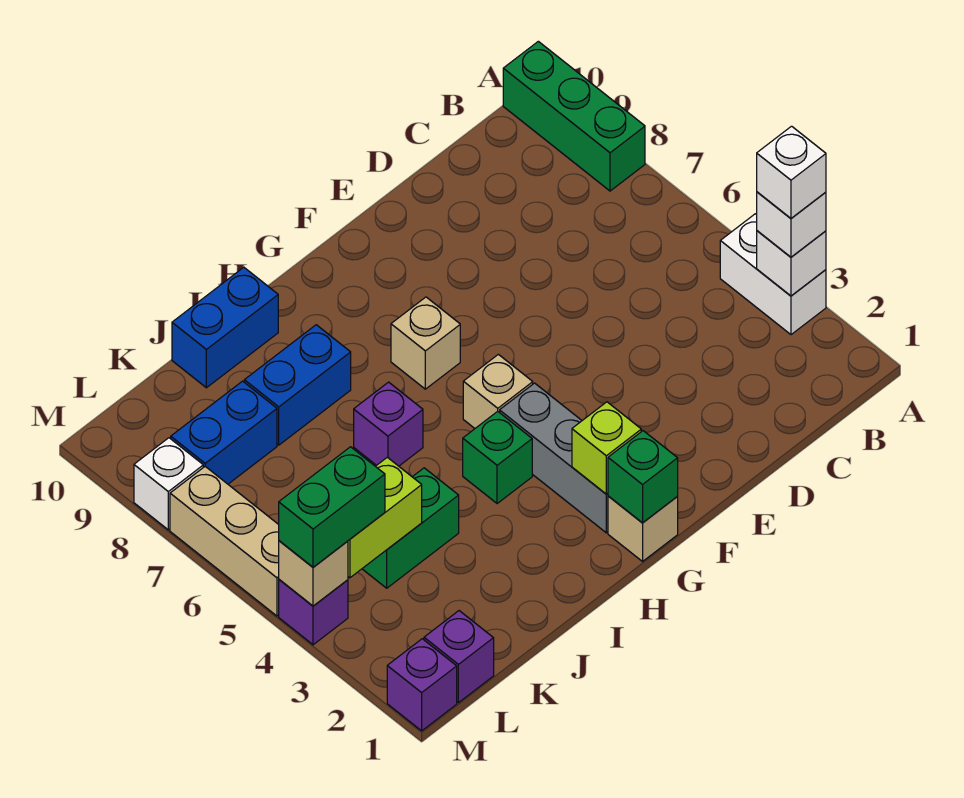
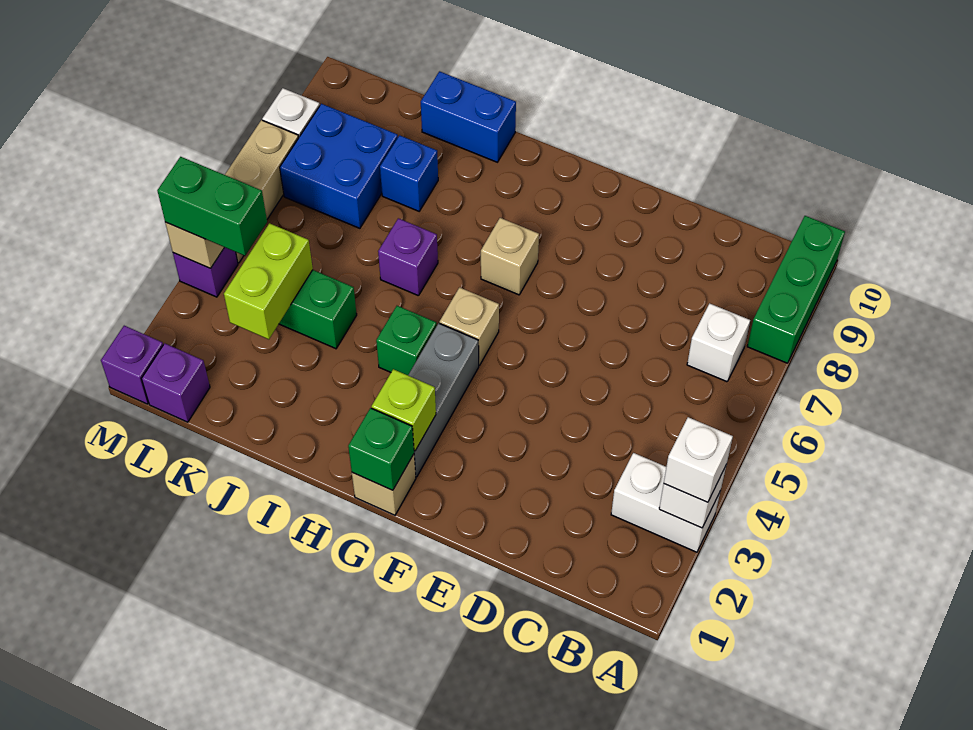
white 1x2 brick [720,214,826,335] -> white 1x2 brick turned to [611,453,720,552]
white 1x1 brick [757,126,826,218] -> white 1x1 brick moved to [687,303,750,382]
blue 1x2 brick [244,325,351,445] -> blue 1x1 brick [380,135,438,211]
lime 1x2 brick [348,457,422,578] -> lime 1x2 brick turned to [224,223,313,339]
blue 1x2 brick [171,381,277,484] -> blue 2x2 brick [280,104,398,228]

